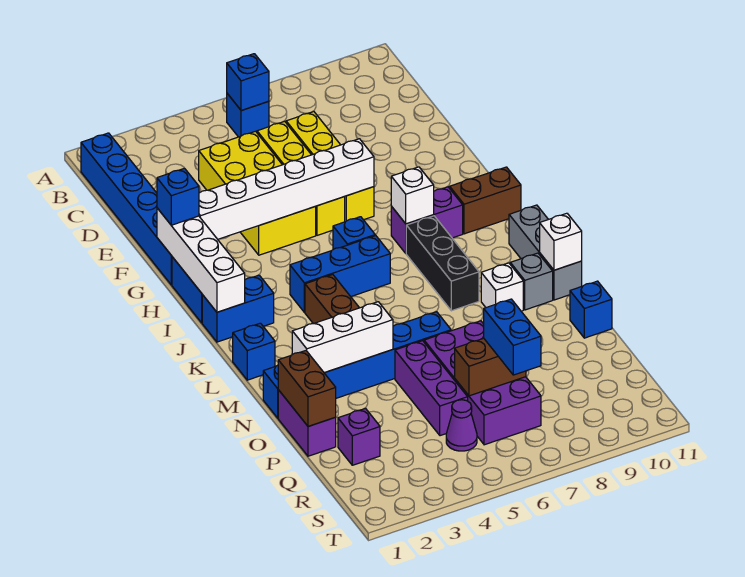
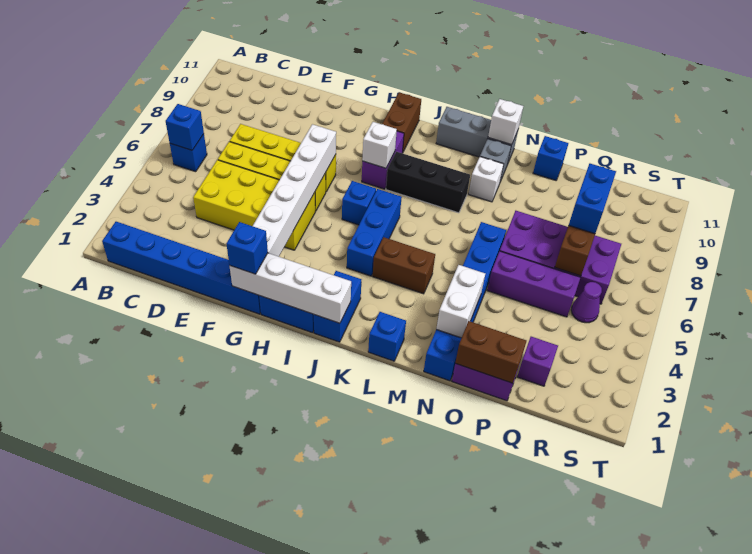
white 1x3 brick [292,302,393,373] -> white 1x2 brick [436,265,485,338]
blue 1x2 brick [484,299,541,375] -> blue 1x2 brick turned to [569,164,616,234]

